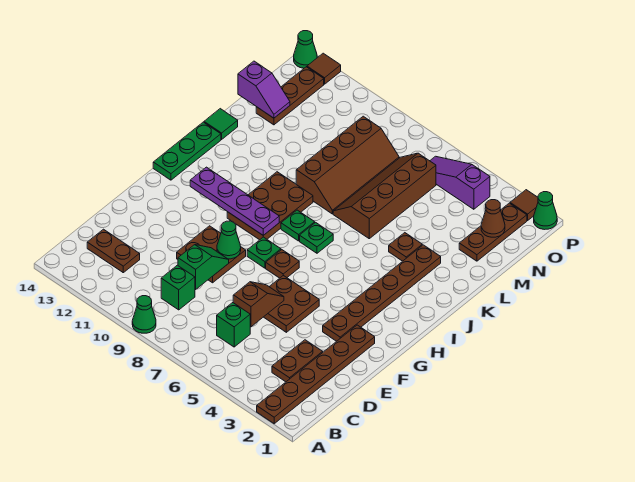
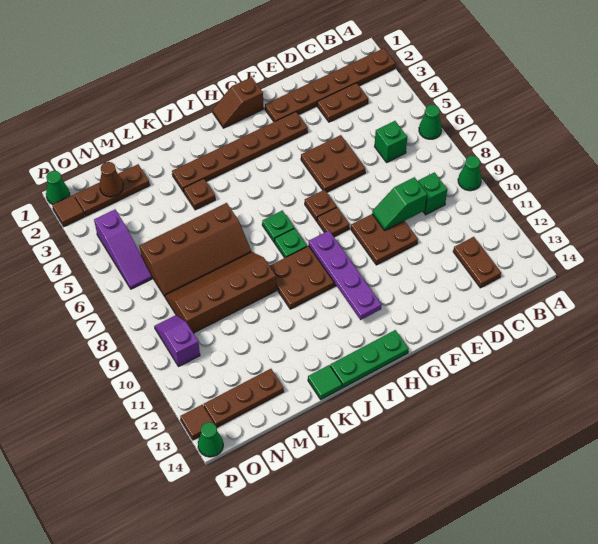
brown 1x2 slope [233,282,284,327] -> brown 1x2 slope moved to [212,77,264,128]
green 1x1 cone [217,221,241,259] -> green 1x1 cone moved to [419,105,442,139]
green 1x1 plate [247,237,281,268] -> brown 1x1 plate [317,208,350,237]
purple 1x2 slope [238,61,290,118] -> purple 1x2 slope moved to [155,315,200,367]

